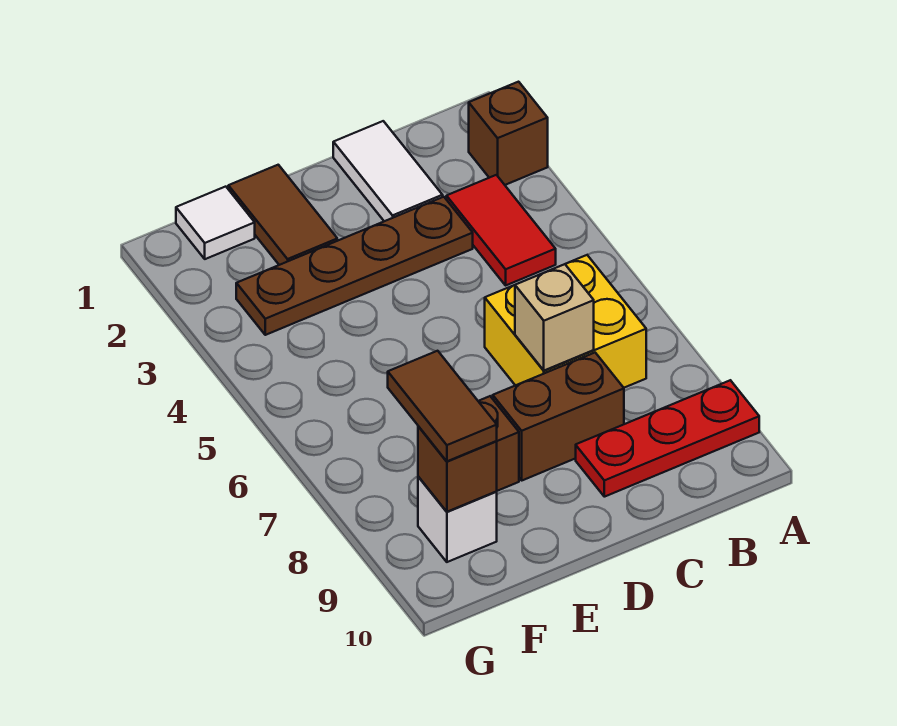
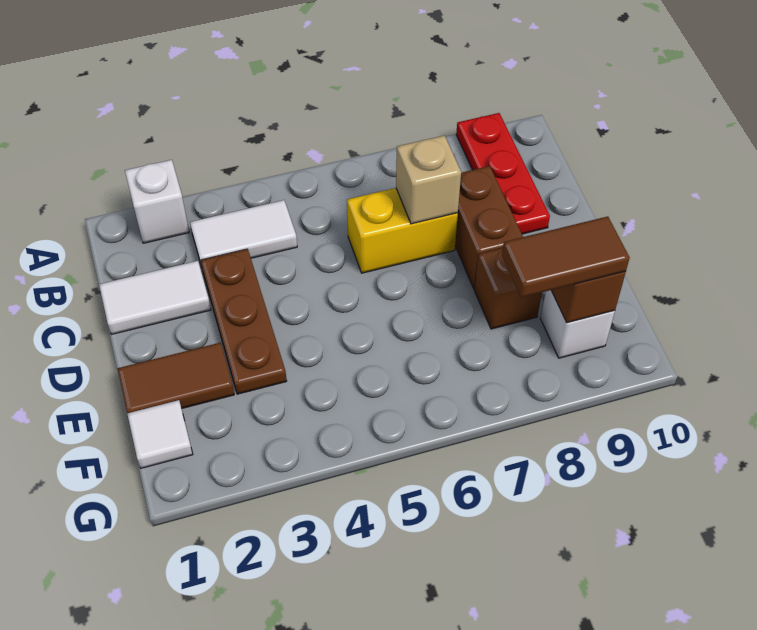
brown 1x1 brick [469,82,548,185] -> white 1x1 brick [125,160,189,243]
red 1x2 tile [446,175,556,285] -> white 1x2 tile [190,200,297,267]
yellow 2x2 brick [485,255,646,388] -> yellow 1x2 brick [347,188,458,273]
brown 1x4 plate [236,197,473,335] -> brown 1x3 plate [201,249,287,394]

